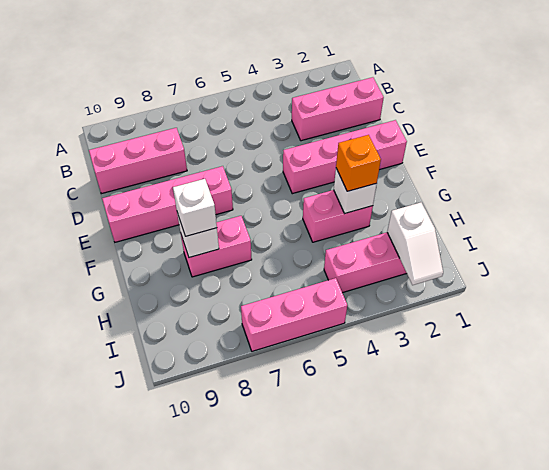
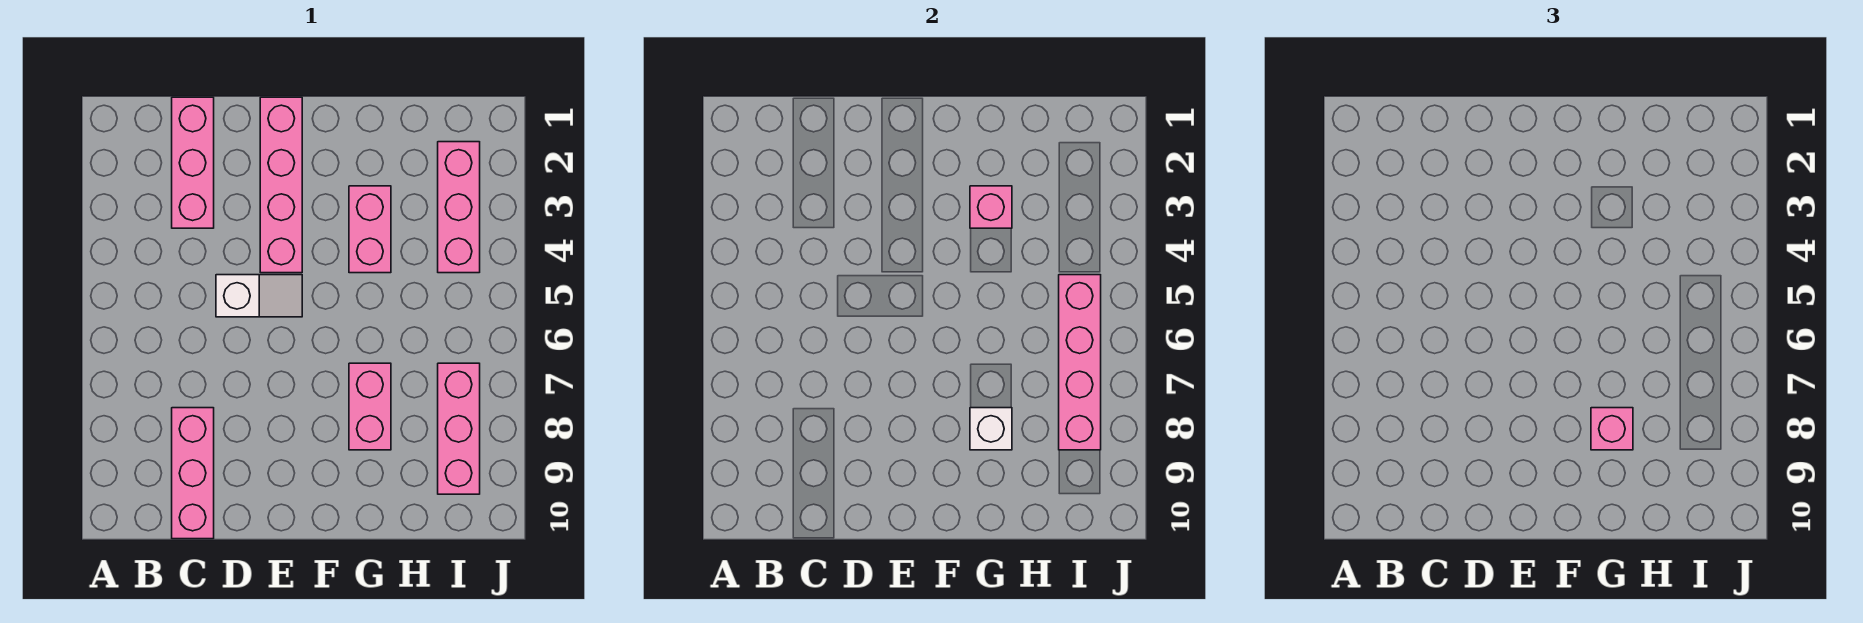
pink 1x4 brick [102,166,233,242] -> pink 1x4 brick moved to [1059,275,1101,450]
white 1x1 brick [334,169,377,214] -> pink 1x1 brick [970,186,1012,228]
orange 1x1 brick [336,135,381,191] -> none
white 1x1 brick [173,179,217,236] -> pink 1x1 brick [1591,408,1633,450]
white 1x2 slope [387,202,443,285] -> white 1x2 slope moved to [216,275,302,317]
pink 1x3 brick [241,278,347,351] -> pink 1x3 brick moved to [438,363,480,494]

